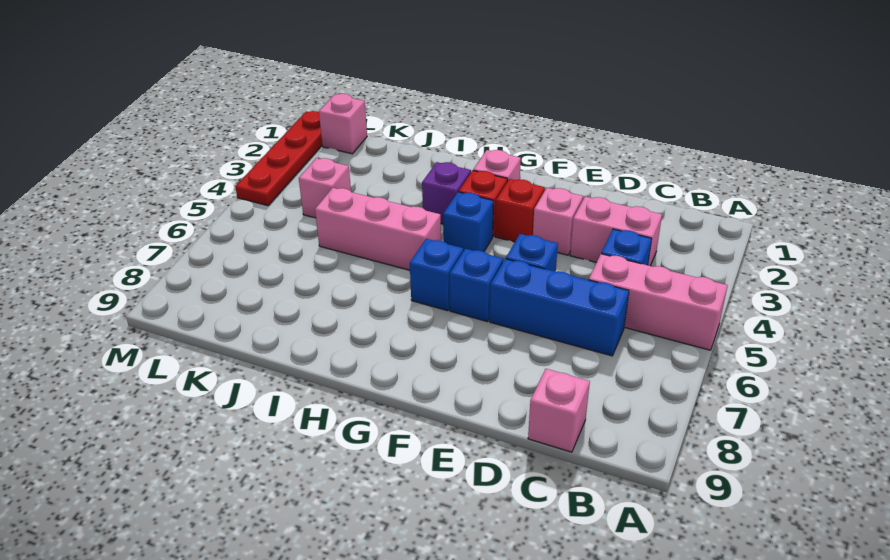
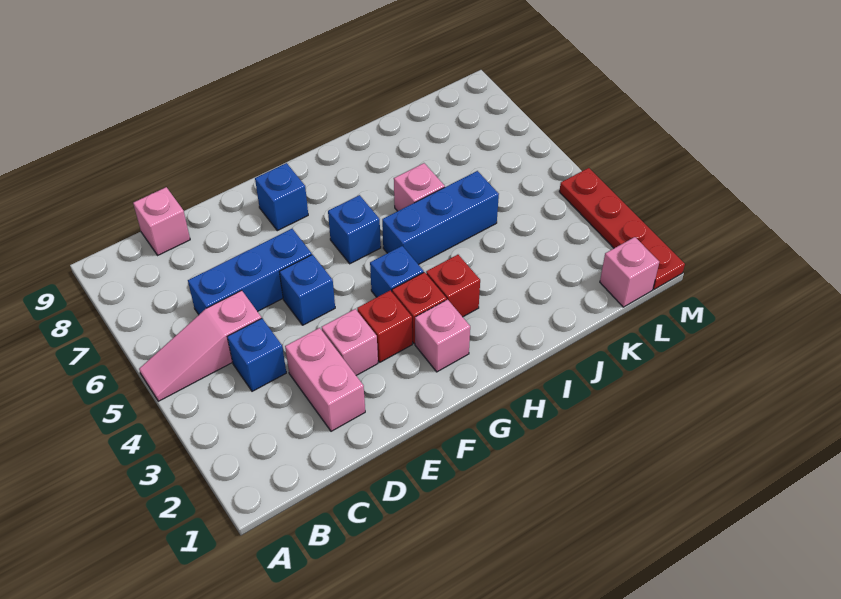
pink 1x3 brick [589,254,728,350] -> pink 1x3 slope [139,290,261,401]
pink 1x2 brick [570,196,662,266] -> pink 1x2 brick turned to [285,328,365,431]
blue 1x1 brick [450,249,503,322] -> blue 1x1 brick moved to [255,163,308,231]
purple 1x1 brick [422,162,471,224] -> red 1x1 brick [426,255,480,317]
pink 1x3 brick [315,188,441,270] -> blue 1x3 brick [382,171,499,265]
pink 1x1 brick [299,158,351,218] -> pink 1x1 brick moved to [394,163,445,211]

